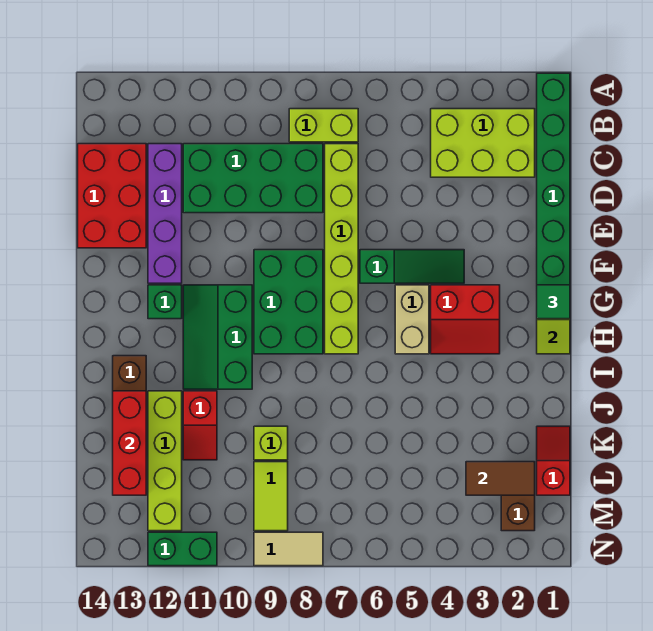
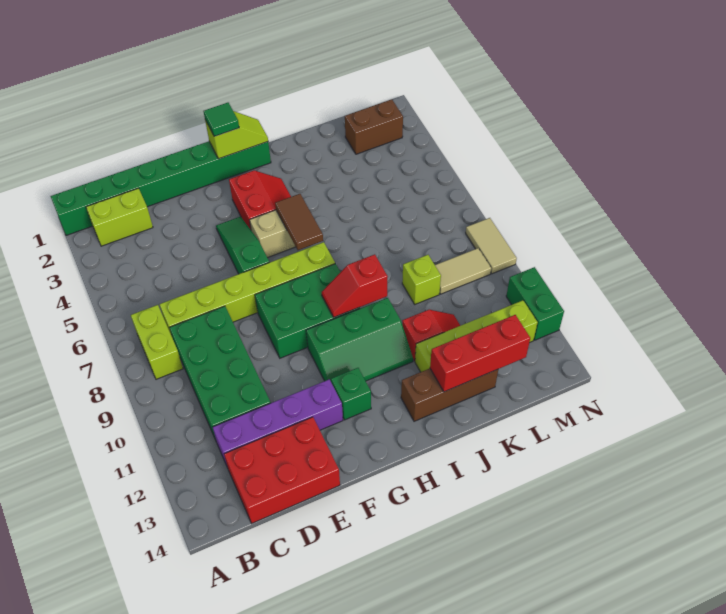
lime 2x3 brick [431,109,535,177] -> lime 1x2 brick [86,188,153,246]
red 1x2 slope [537,426,570,495] -> red 1x2 slope moved to [322,254,388,317]
brown 1x2 tile [466,462,535,495] -> brown 1x2 tile moved to [275,194,323,250]
lime 1x2 tile [254,462,288,531] -> tan 1x2 tile [435,248,491,294]

